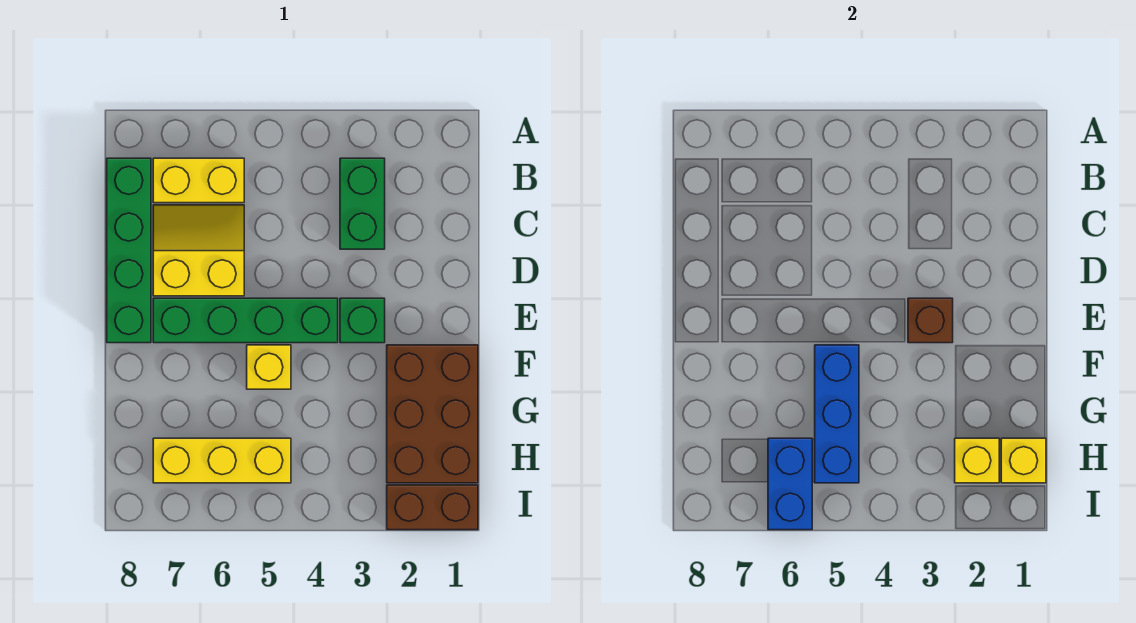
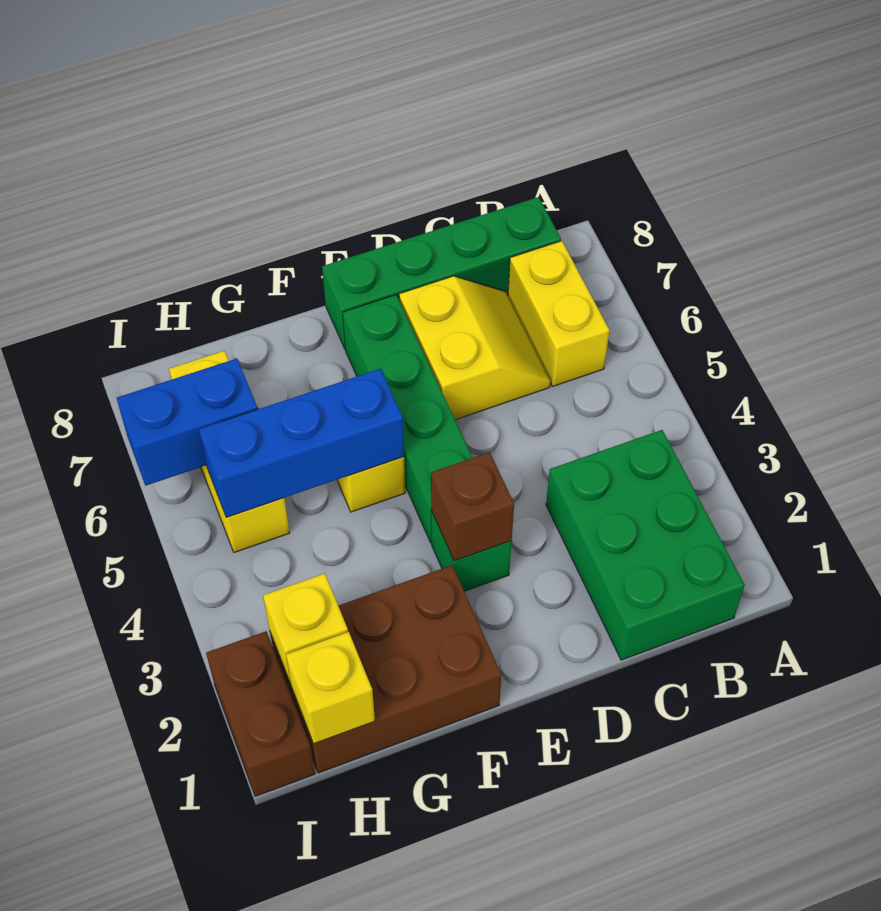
green 1x2 brick [340,158,385,249] -> green 2x3 brick [546,430,745,660]

